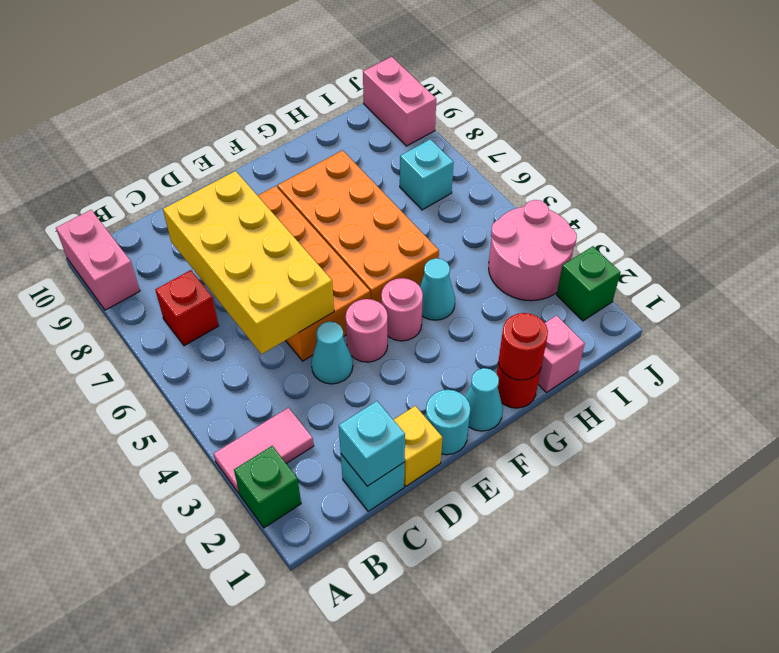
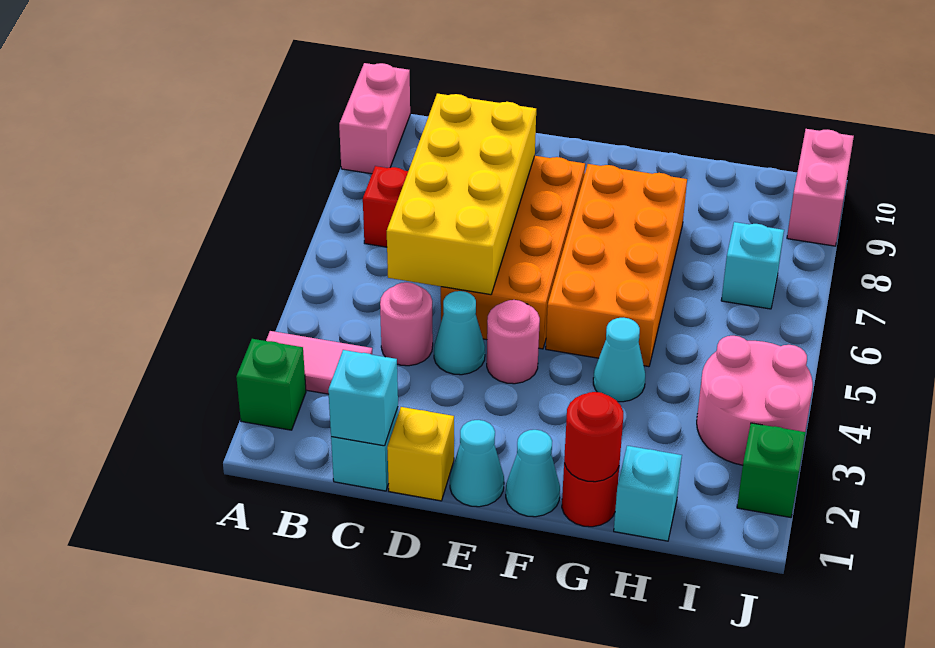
cyan 1x1 round brick [426,390,470,455] -> cyan 1x1 cone [450,420,504,507]
pink 1x1 round brick [381,278,423,341] -> pink 1x1 round brick moved to [380,282,433,366]
pink 1x1 brick [538,315,585,393] -> cyan 1x1 brick [614,446,682,541]

